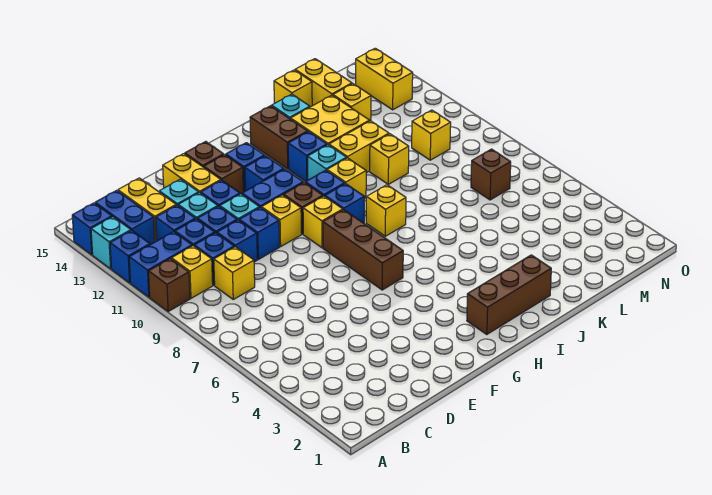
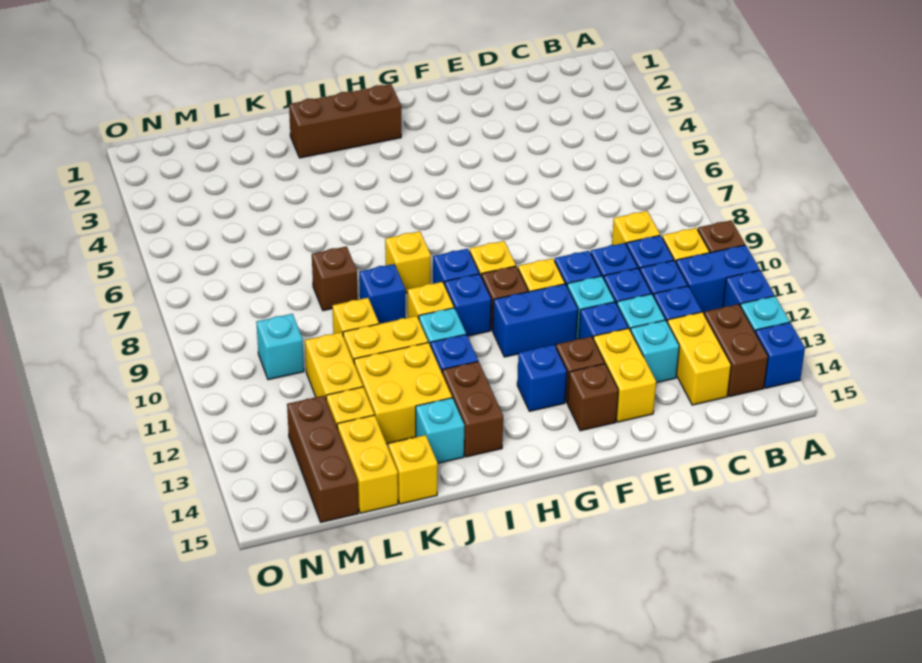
blue 1x2 brick [95,190,155,245] -> brown 1x2 brick [704,304,768,397]
brown 1x3 brick [323,210,403,290] -> brown 1x3 brick moved to [287,396,358,522]
blue 1x1 brick [245,156,284,191] -> blue 1x1 brick moved to [359,264,405,324]
brown 1x1 brick [471,149,511,200] -> brown 1x1 brick moved to [312,246,358,311]
yellow 1x1 brick [412,110,451,160] -> cyan 1x1 brick [256,314,304,380]
yellow 1x2 brick [356,48,413,110] -> yellow 1x2 brick moved to [305,332,363,398]

